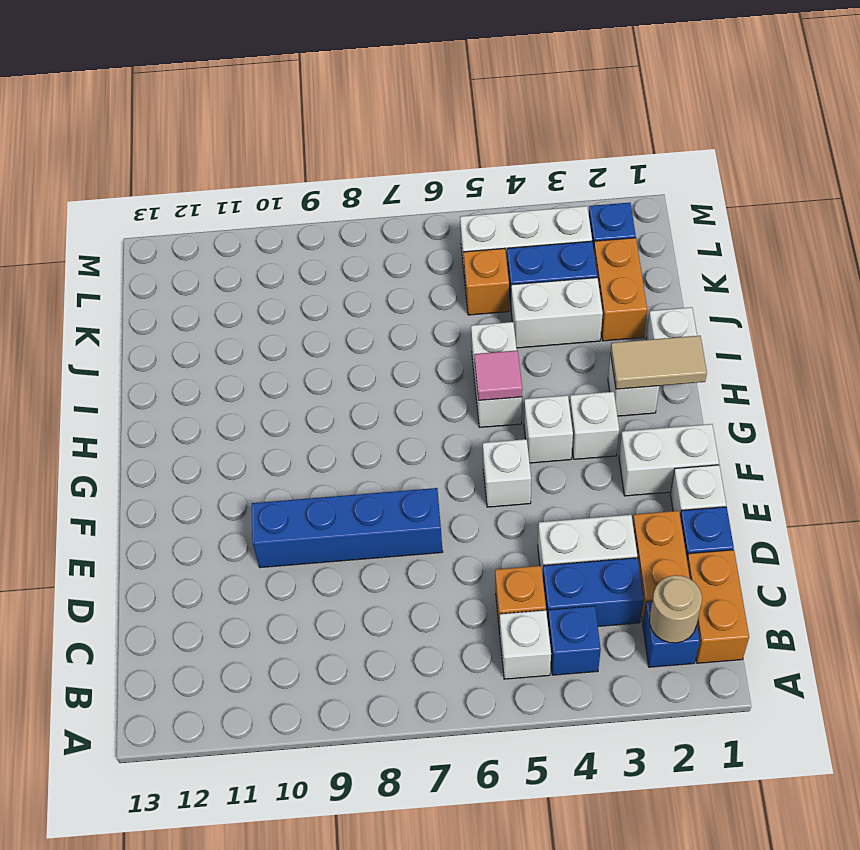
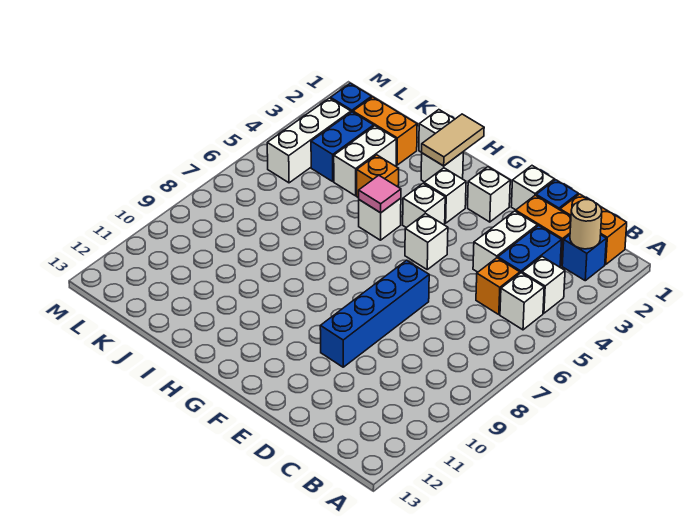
blue 1x1 brick [548,606,601,675] -> white 1x1 brick [522,257,565,313]
white 1x2 brick [619,424,719,496] -> white 1x1 brick [468,167,510,222]
white 1x2 brick [471,322,522,427] -> white 1x1 brick [359,198,401,240]
orange 1x1 brick [464,248,509,315] -> orange 1x1 brick moved to [357,155,399,198]

